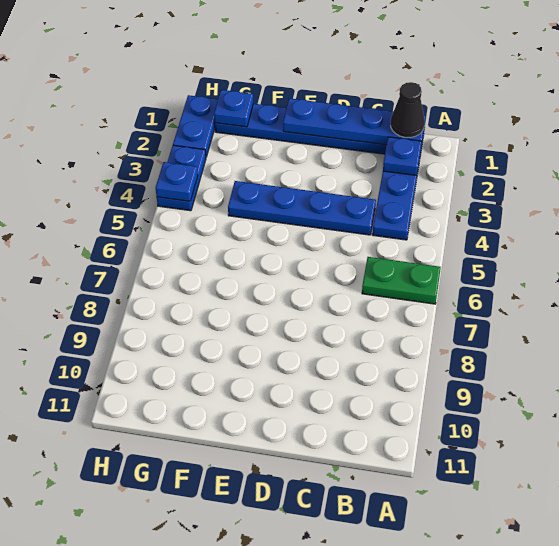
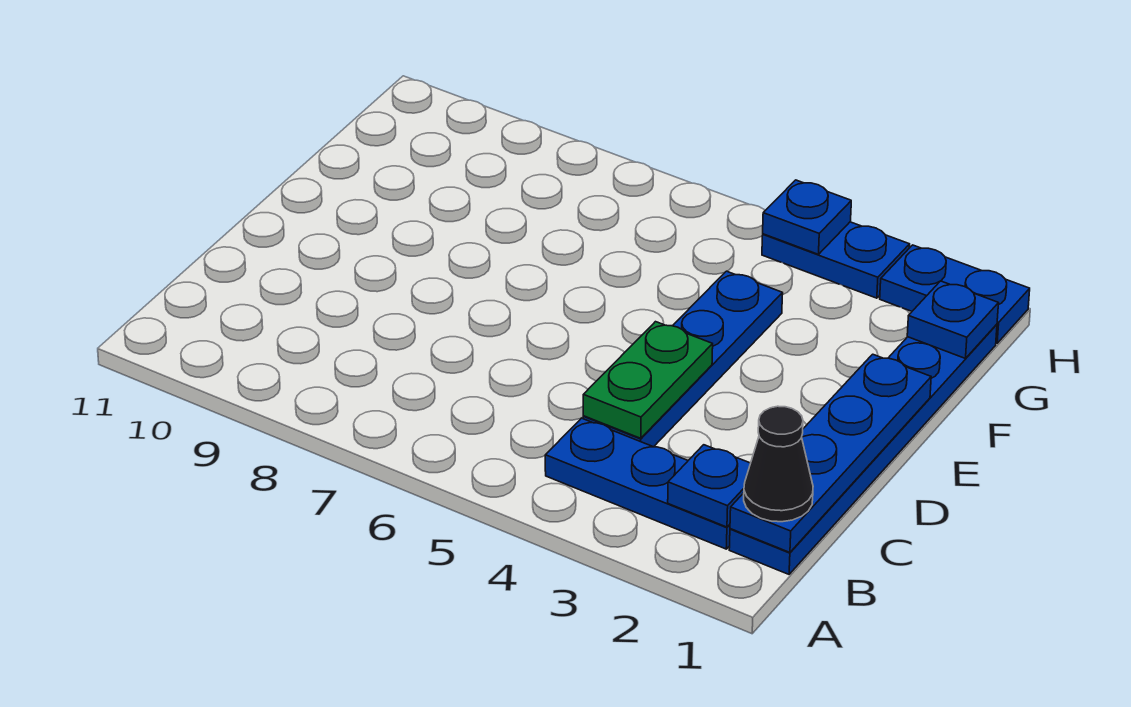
green 1x2 plate [362,257,441,304] -> green 1x2 plate moved to [583,322,713,438]

